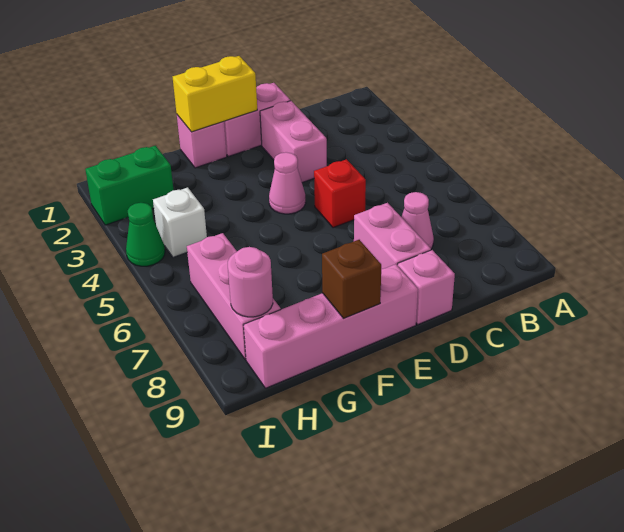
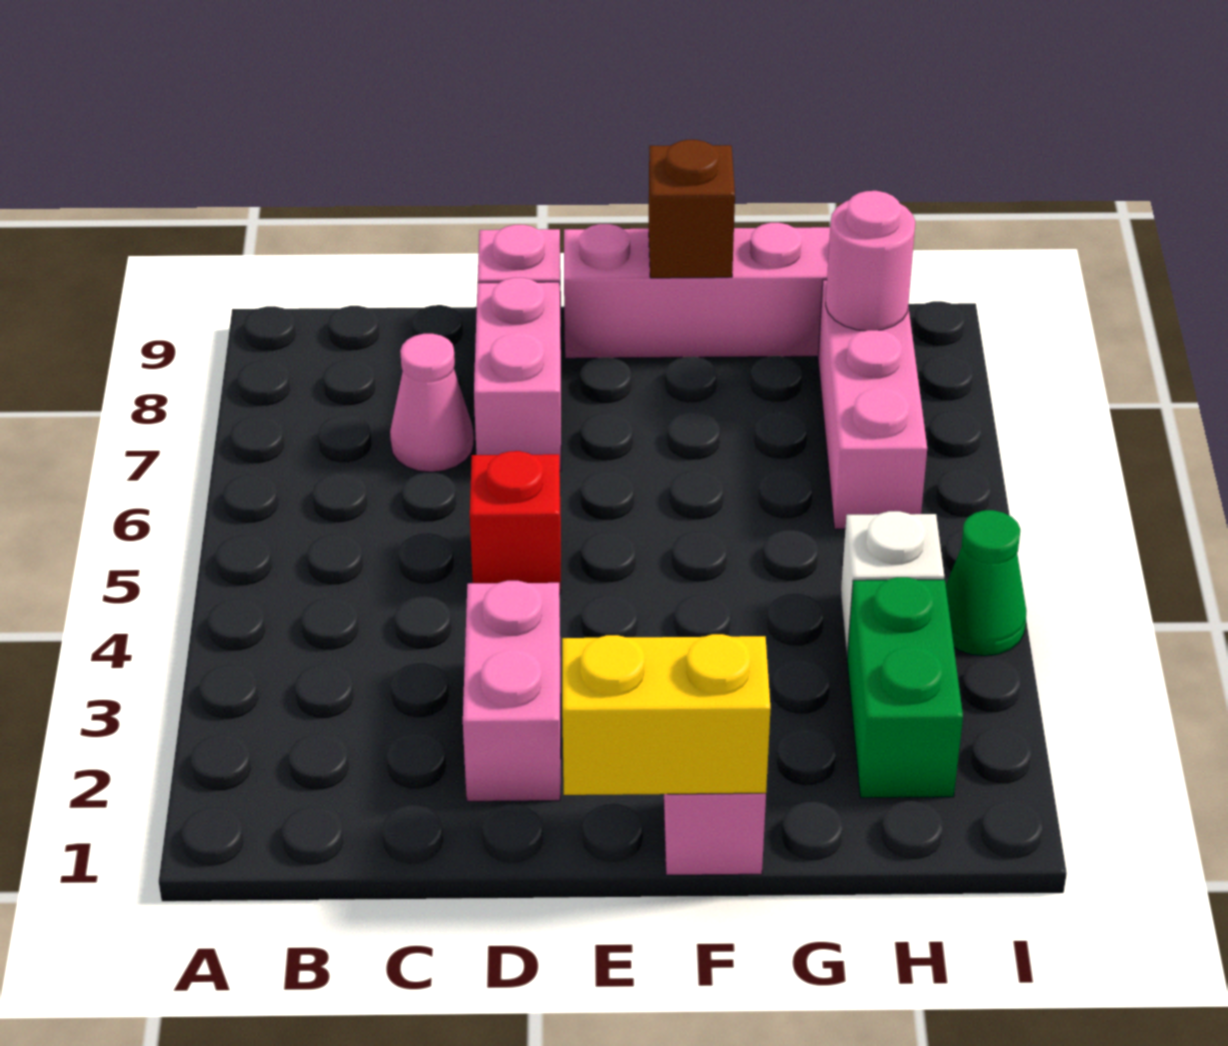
pink 1x2 brick [224,83,290,156] -> none
pink 1x1 cone [269,152,306,214] -> none
green 1x2 brick [85,146,174,225] -> green 1x2 brick turned to [847,577,963,798]

